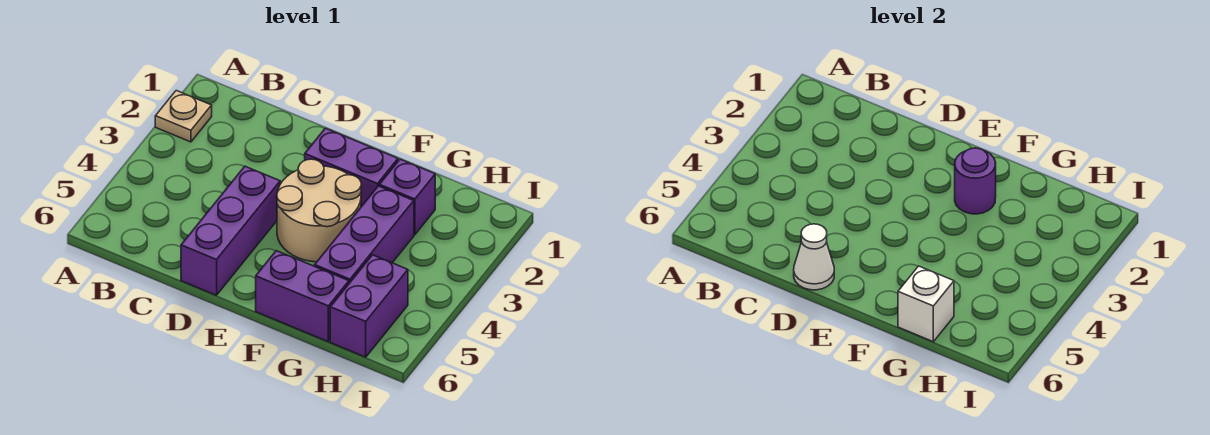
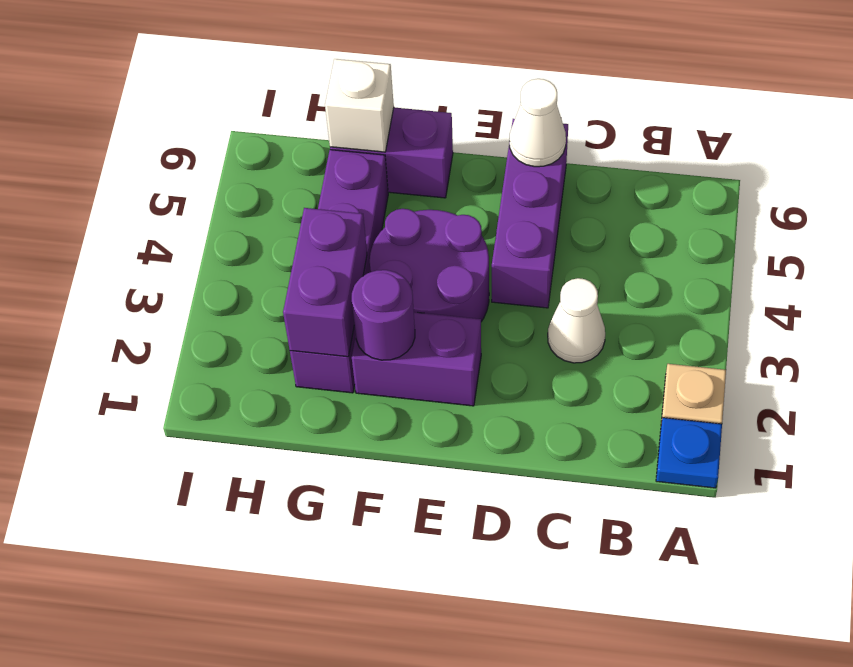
none -> blue 1x1 plate [656,418,722,488]
none -> white 1x1 cone [548,278,605,363]
tan 2x2 round brick [277,159,361,262] -> purple 2x2 round brick [370,209,489,322]
purple 1x2 brick [330,255,408,357] -> purple 1x2 brick moved to [283,208,367,357]

